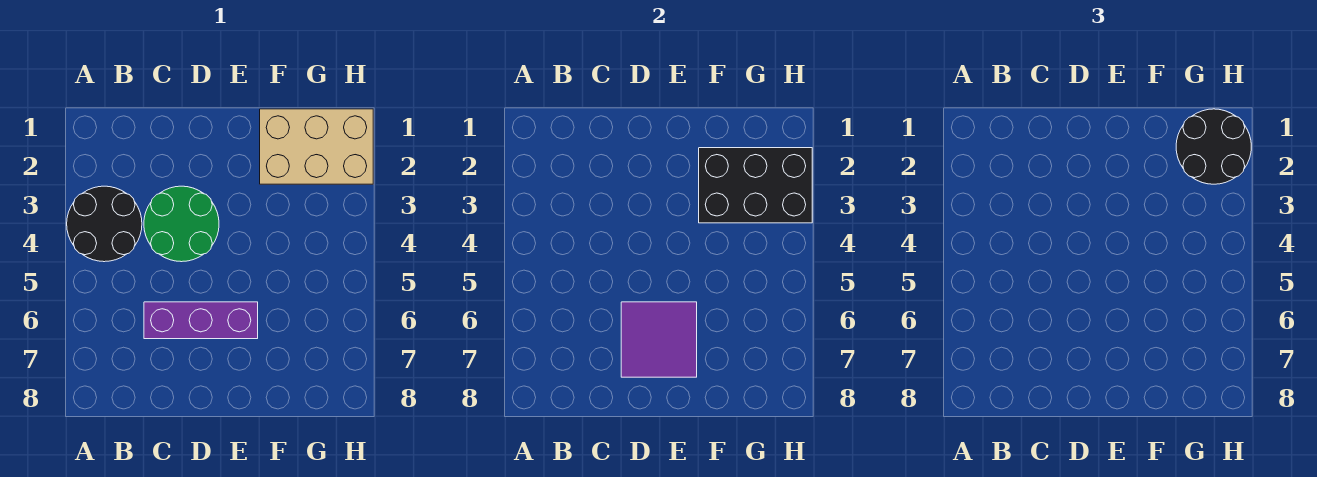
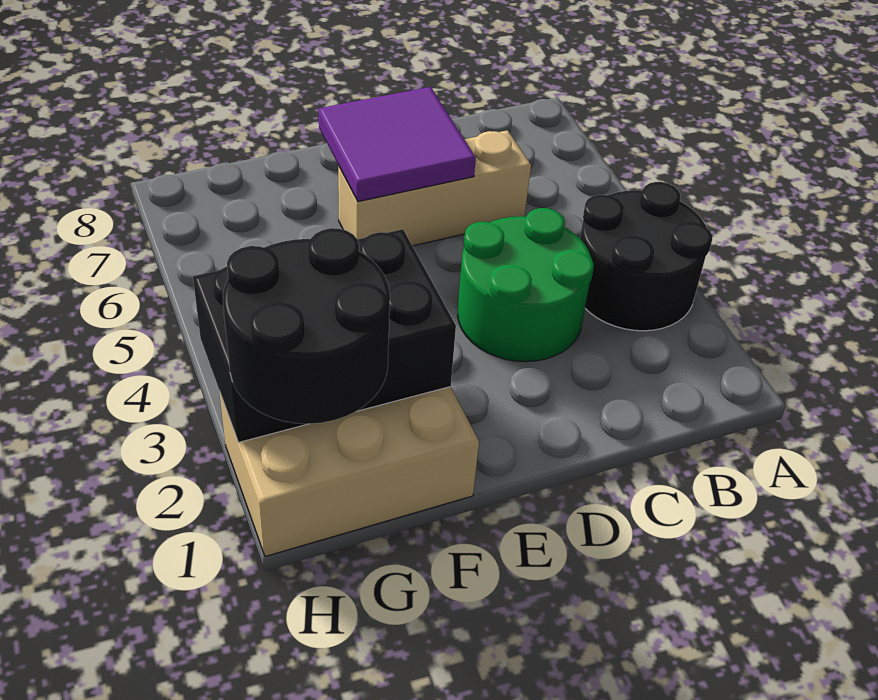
purple 1x3 brick [144,302,258,339] -> tan 1x3 brick [338,130,531,246]

